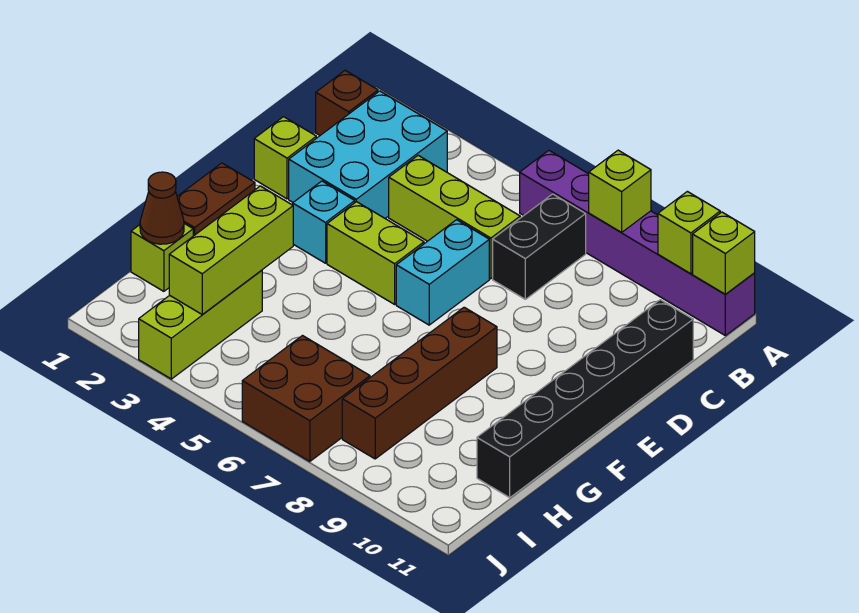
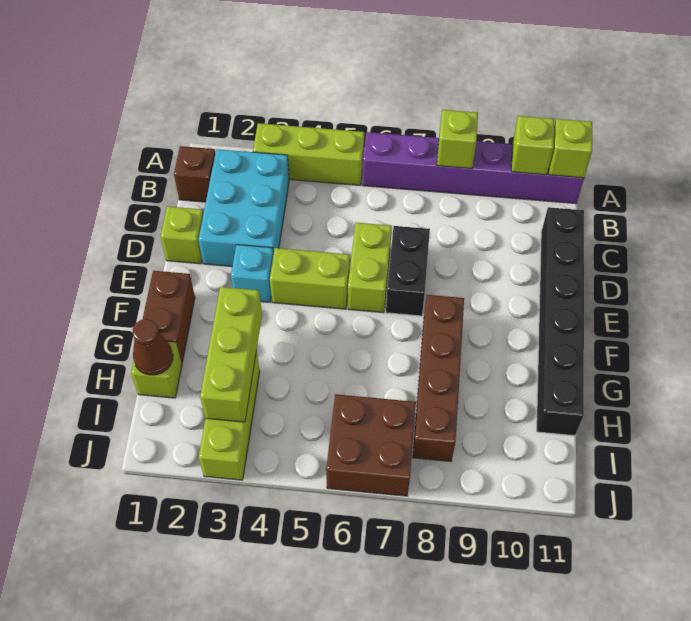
black 1x2 brick [493,194,586,299] -> black 1x2 brick moved to [386,226,430,316]
lime 1x3 brick [389,155,520,279] -> lime 1x3 brick moved to [253,123,364,185]
cyan 1x2 brick [396,220,489,325] -> lime 1x2 brick [348,223,392,313]

